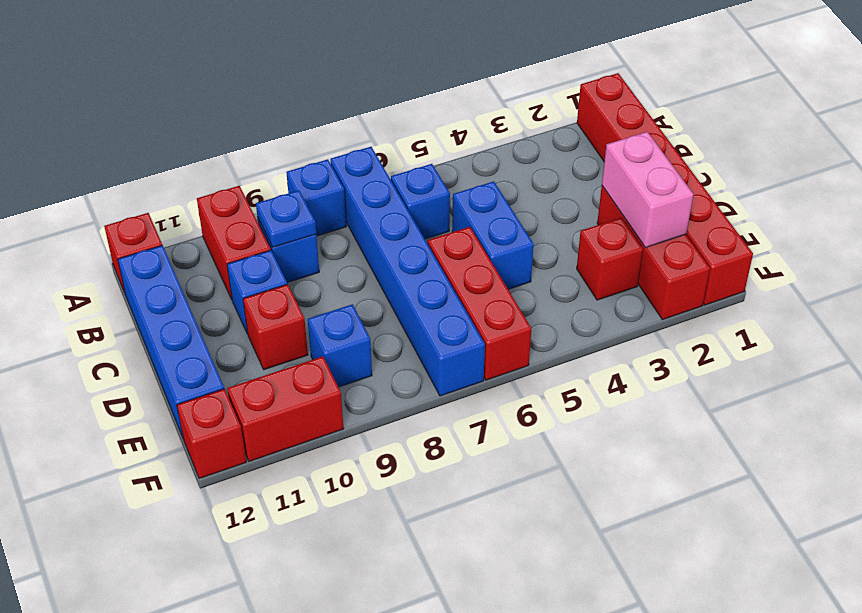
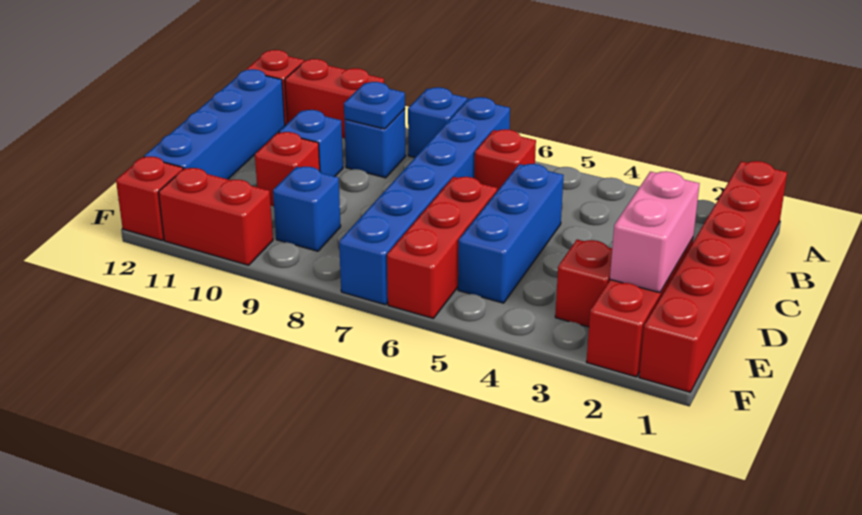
red 1x2 brick [197,186,271,299] -> red 1x2 brick turned to [285,59,384,139]
blue 1x1 brick [391,164,450,239] -> red 1x1 brick [474,129,536,191]
blue 1x2 brick [452,181,534,289] -> blue 1x3 brick [458,164,564,303]

